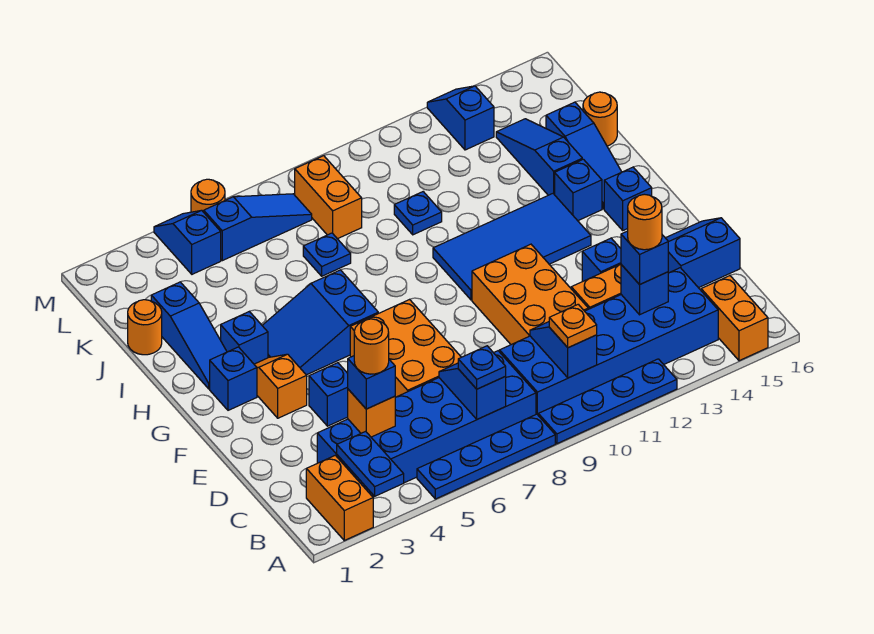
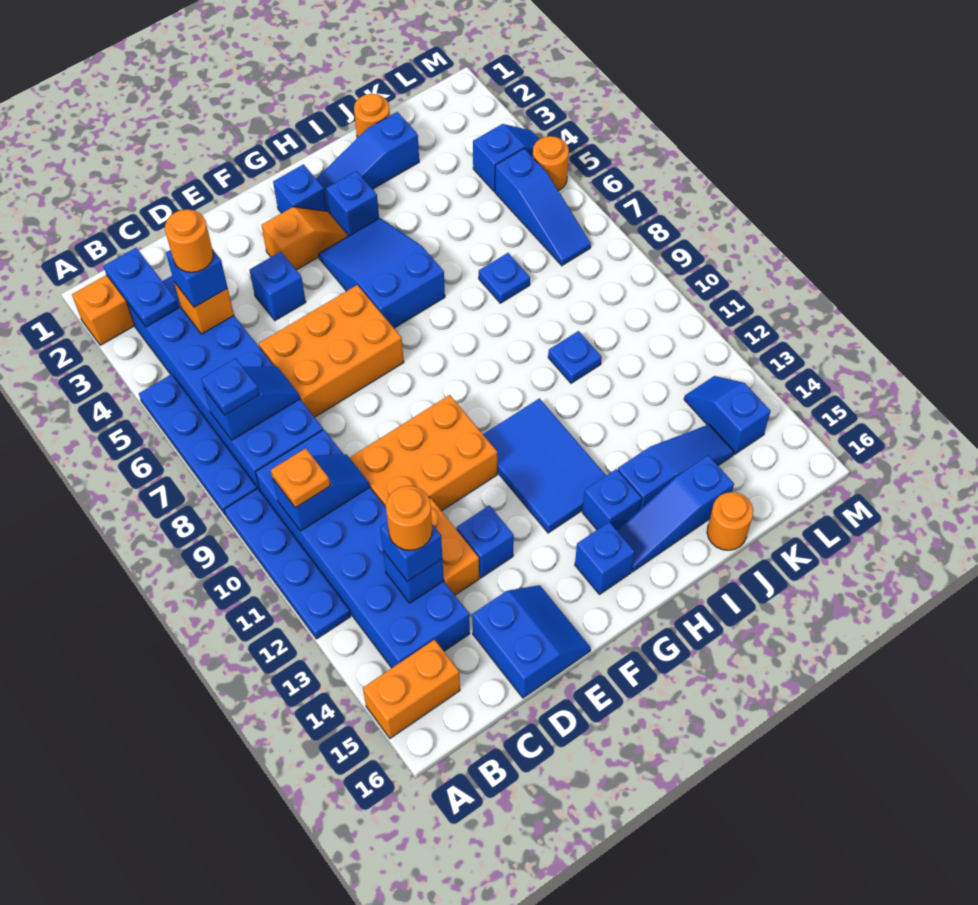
blue 1x2 plate [337,431,404,496] -> blue 1x2 plate turned to [104,248,179,327]
blue 2x4 tile [433,194,591,300] -> blue 2x3 tile [483,398,606,533]
orange 1x2 brick [295,156,362,239] -> none
blue 1x2 slope [427,86,494,150] -> blue 1x2 slope turned to [684,376,771,454]

